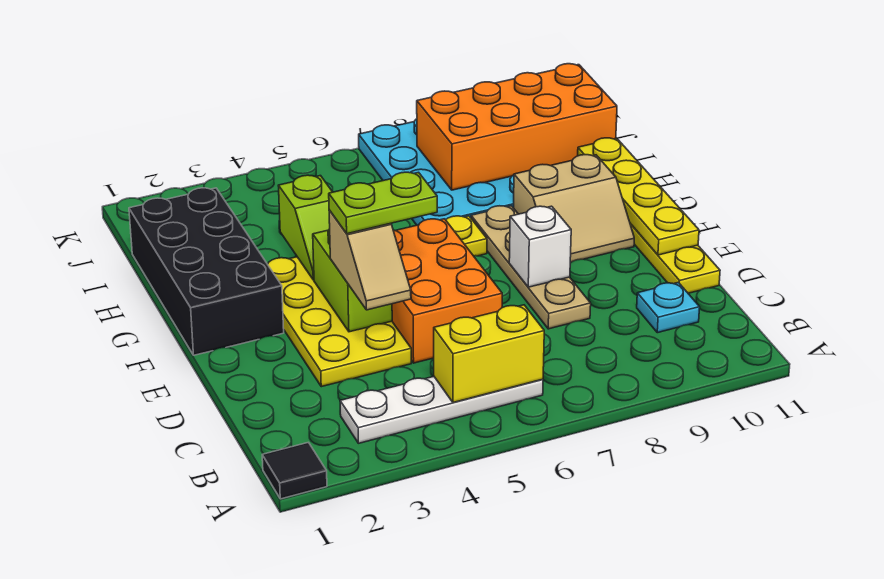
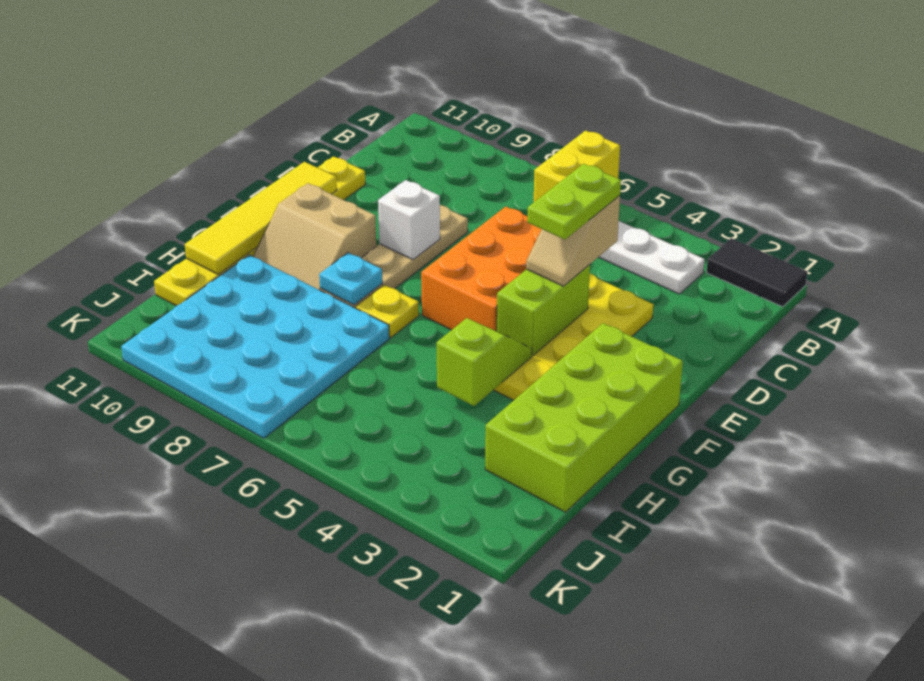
black 1x1 tile [262,442,327,499] -> black 1x2 tile [706,238,807,307]
yellow 1x2 brick [434,305,544,402] -> yellow 1x2 brick turned to [534,131,620,202]
cyan 1x1 plate [637,282,700,333] -> cyan 1x1 plate moved to [319,253,382,305]
tan 1x2 slope [329,210,411,310] -> tan 1x2 slope turned to [526,196,620,286]
lime 1x2 plate [329,172,437,234] -> lime 1x2 plate turned to [527,164,621,240]
yellow 1x4 plate [578,138,699,255] -> yellow 1x4 tile [185,162,337,274]
black 2x4 brick [129,188,284,355] -> lime 2x4 brick [485,323,683,512]
tan 2x2 slope [513,155,634,262] -> tan 2x2 slope turned to [253,183,376,290]
orange 2x4 brick [417,64,617,190] -> none

